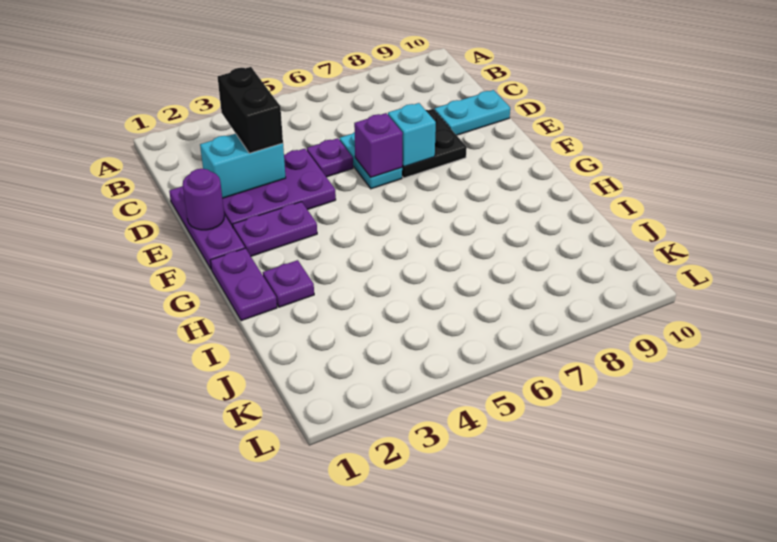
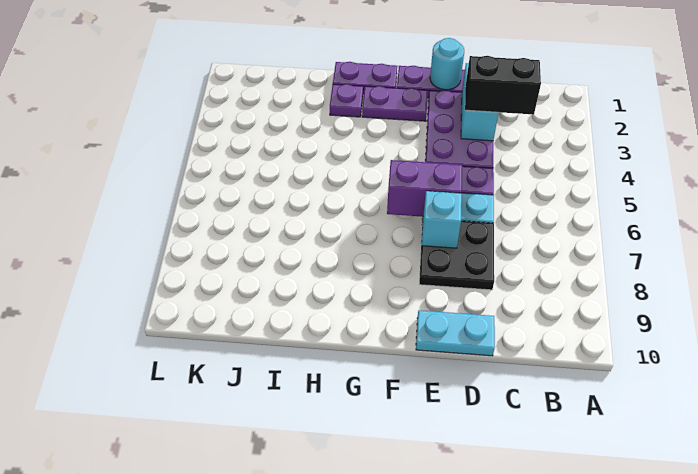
cyan 1x2 plate [434,90,510,135] -> cyan 1x2 plate turned to [416,310,495,356]
purple 1x1 round brick [183,169,224,230] -> cyan 1x1 round brick [430,38,464,90]
purple 1x1 brick [354,113,403,177] -> purple 1x2 brick [387,160,462,217]
purple 1x2 plate [233,202,317,256] -> purple 1x2 plate turned to [362,86,428,121]

